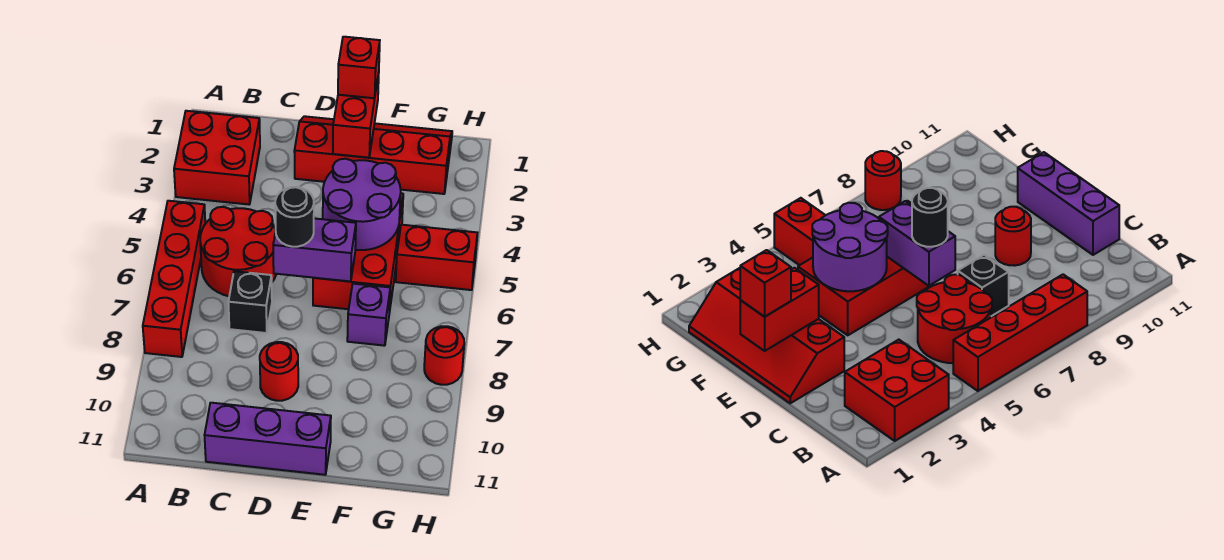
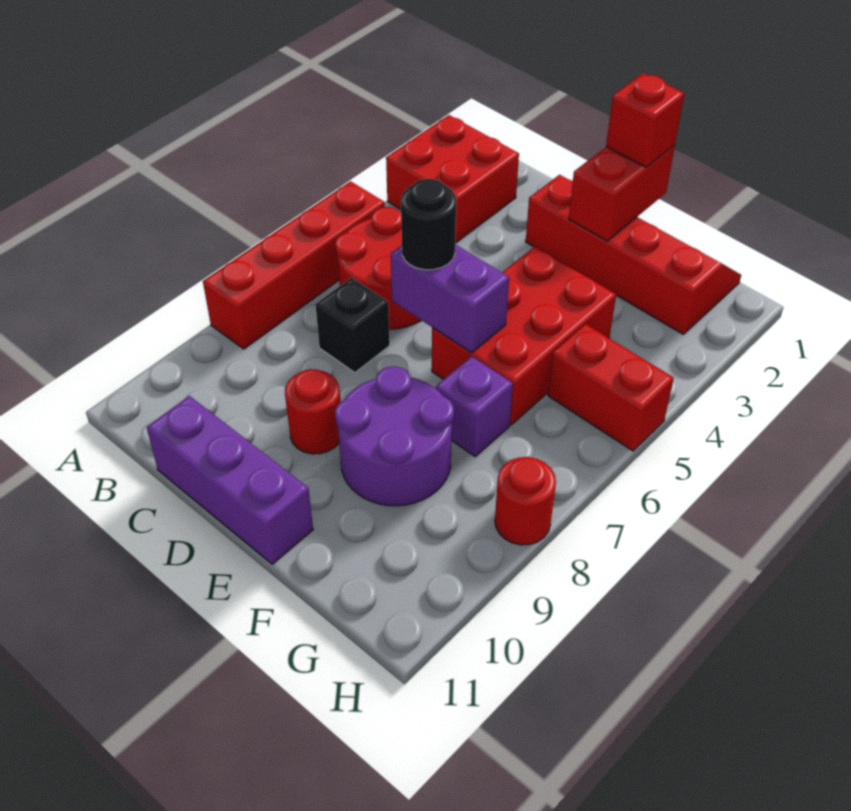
purple 2x2 round brick [323,159,401,250] -> purple 2x2 round brick moved to [335,366,454,506]

